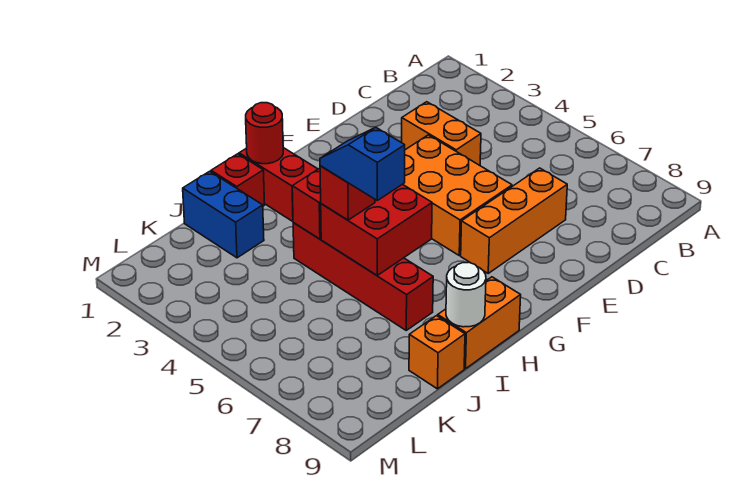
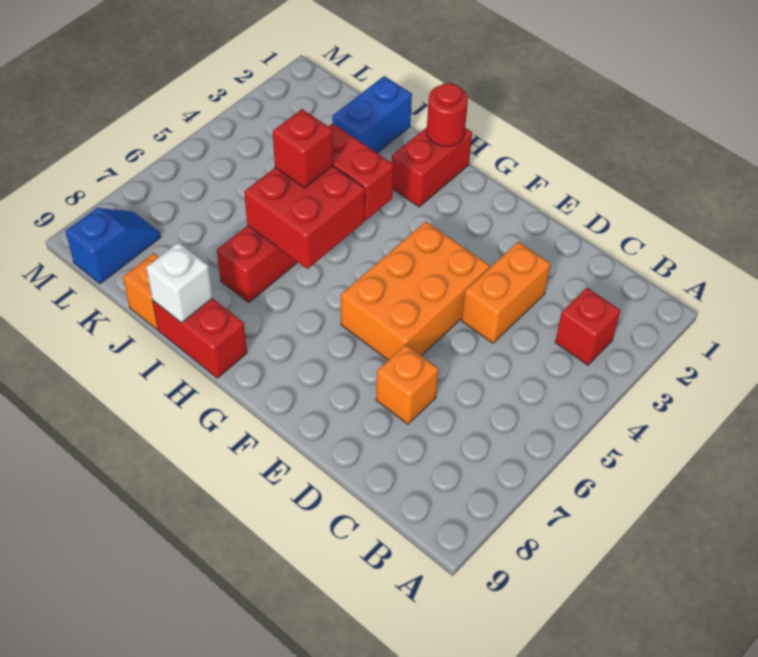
orange 1x3 brick [461,168,567,273] -> orange 1x1 brick [376,345,438,424]
orange 1x2 brick [438,277,521,369] -> red 1x2 brick [153,298,247,378]
red 1x1 brick [211,154,265,206] -> red 1x1 brick moved to [555,288,621,365]
blue 1x2 slope [320,127,405,200] -> blue 1x2 slope moved to [66,208,161,284]
white 1x1 round brick [446,263,486,327] -> white 1x1 brick [146,243,213,323]

